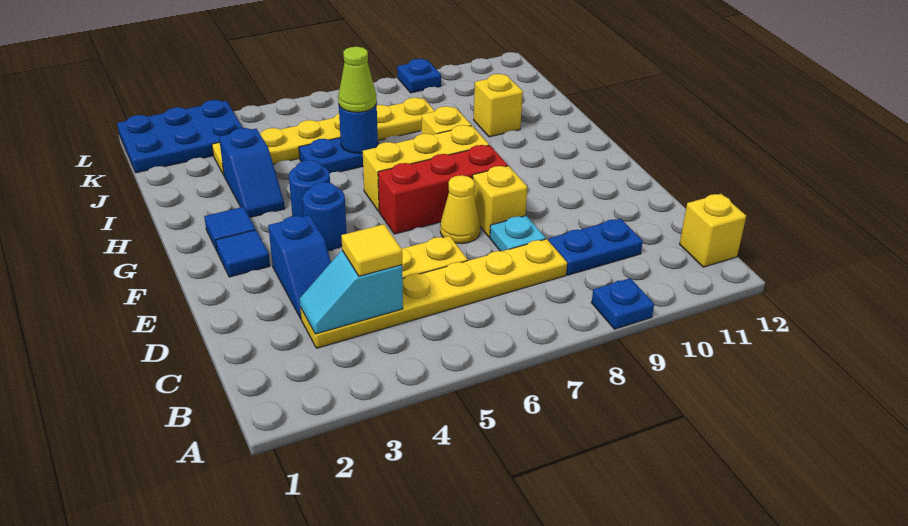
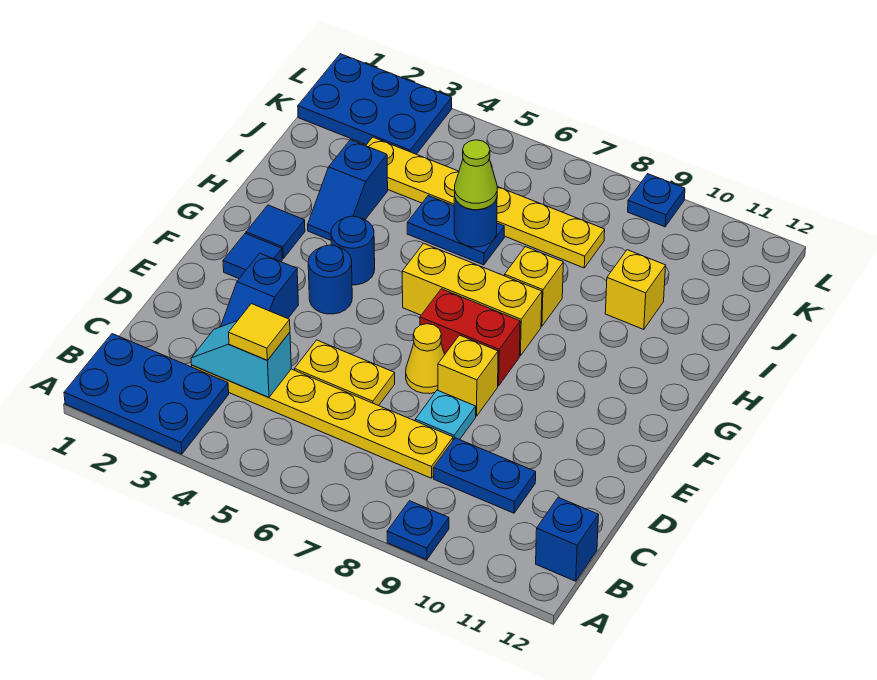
none -> blue 2x3 plate [64,334,229,454]
yellow 1x1 brick [680,194,746,267] -> blue 1x1 brick [536,497,599,581]
red 1x3 brick [378,145,508,234] -> red 1x2 brick [420,289,520,386]

